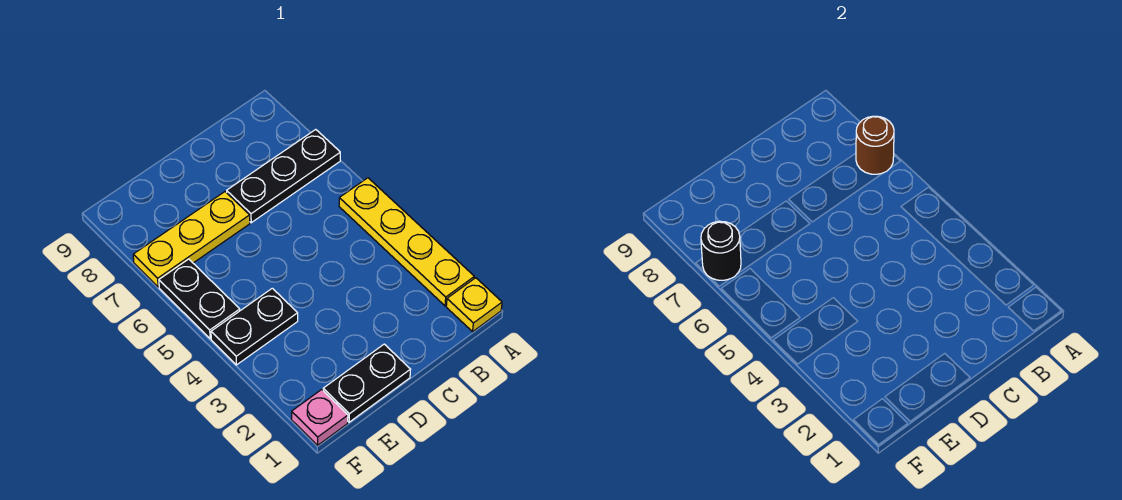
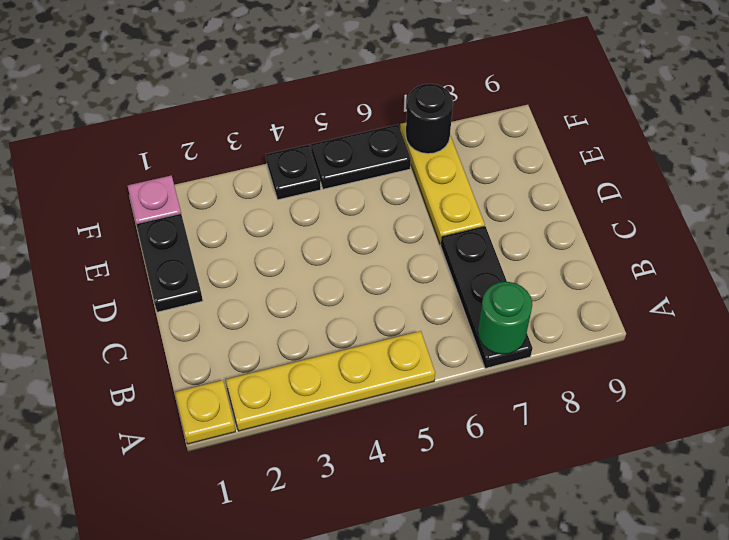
brown 1x1 round brick [856,116,894,174] -> green 1x1 round brick [478,282,532,354]
black 1x2 plate [211,288,298,365] -> black 1x1 plate [266,144,321,200]

